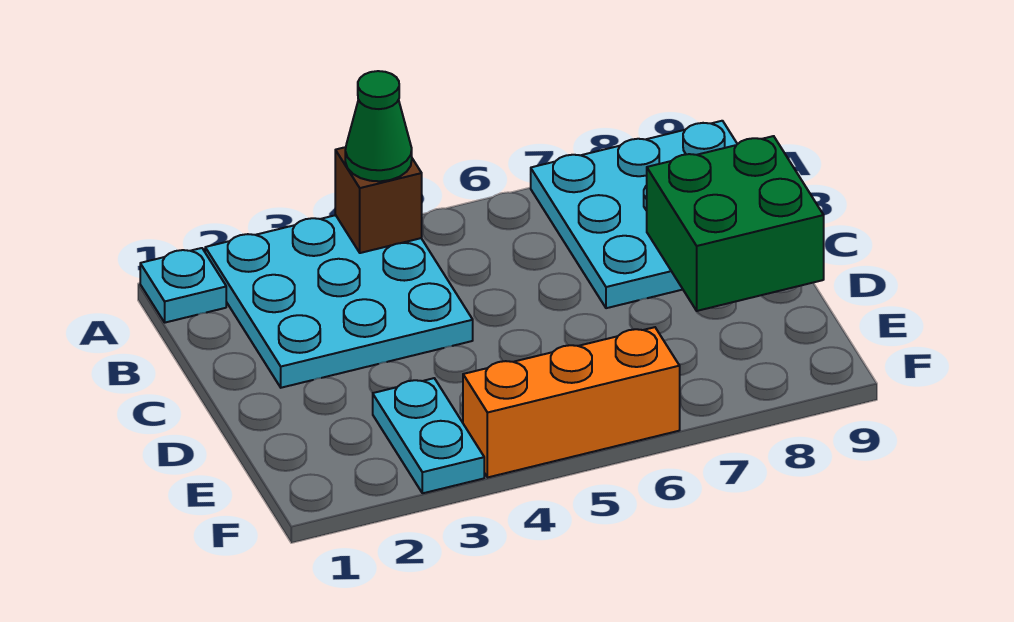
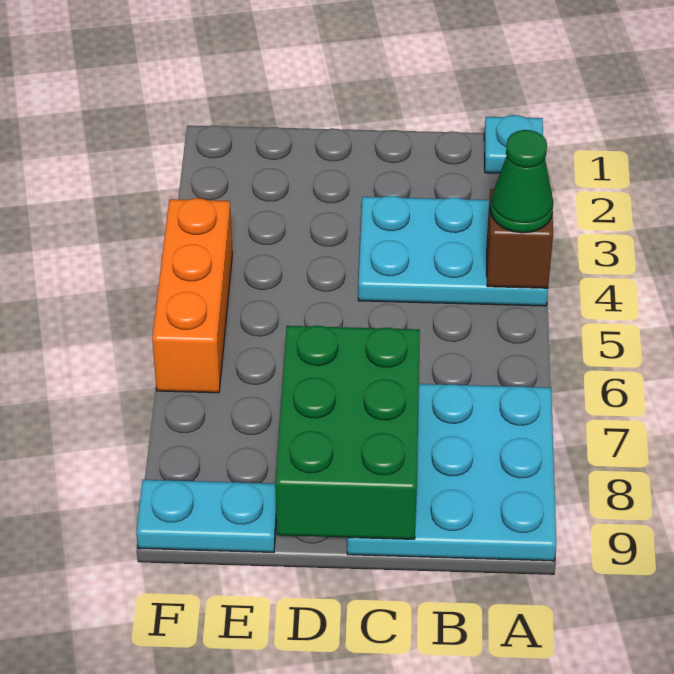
cyan 3x3 plate [205,215,473,388] -> cyan 2x3 plate [358,196,548,306]
green 2x2 brick [647,136,824,311] -> green 2x3 brick [275,326,420,539]
cyan 1x2 plate [373,378,484,493] -> cyan 1x2 plate moved to [136,480,276,552]

